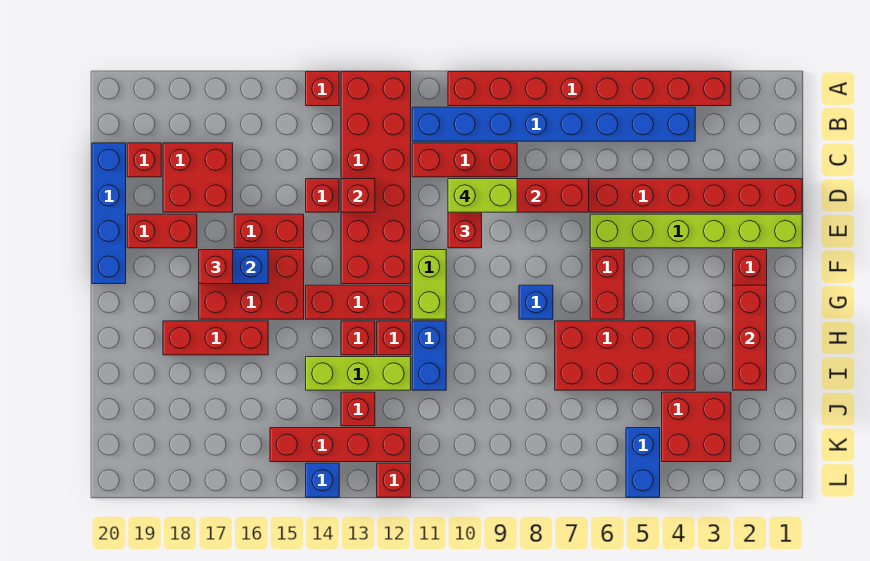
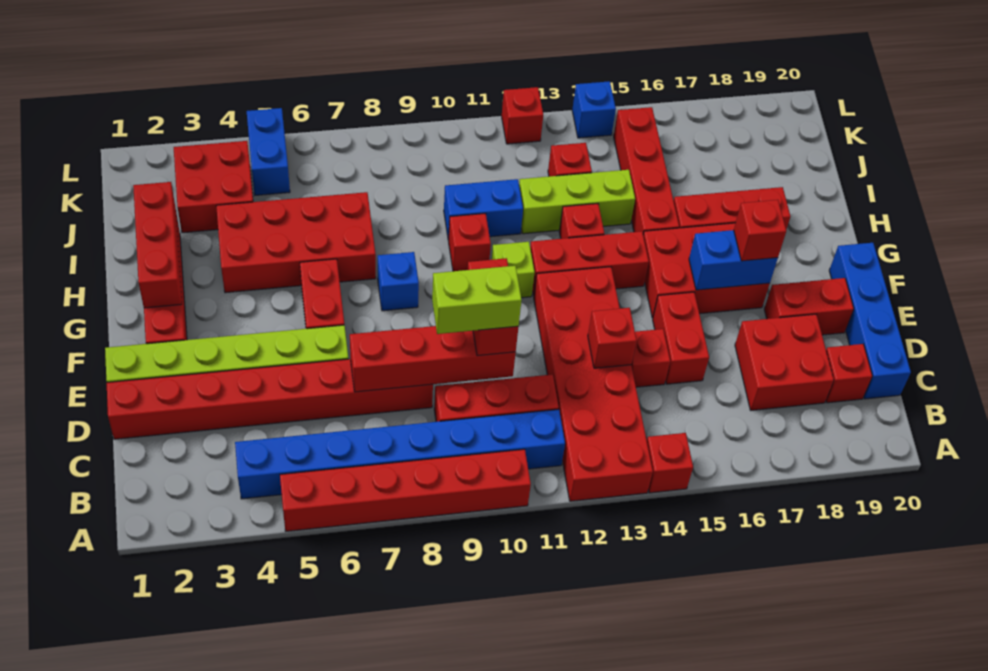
red 1x8 brick [448,72,731,106] -> red 1x6 brick [280,449,531,531]
red 1x2 brick [234,214,304,248] -> red 1x2 brick turned to [653,292,709,384]
lime 1x2 brick [412,250,446,319] -> lime 1x1 brick [492,242,535,298]
blue 1x2 brick [412,321,446,390] -> blue 1x2 brick turned to [444,179,523,240]
red 1x1 brick [377,321,411,355] -> red 1x1 brick moved to [449,213,491,271]
red 1x4 brick [270,428,411,462] -> red 1x4 brick turned to [614,107,679,234]

